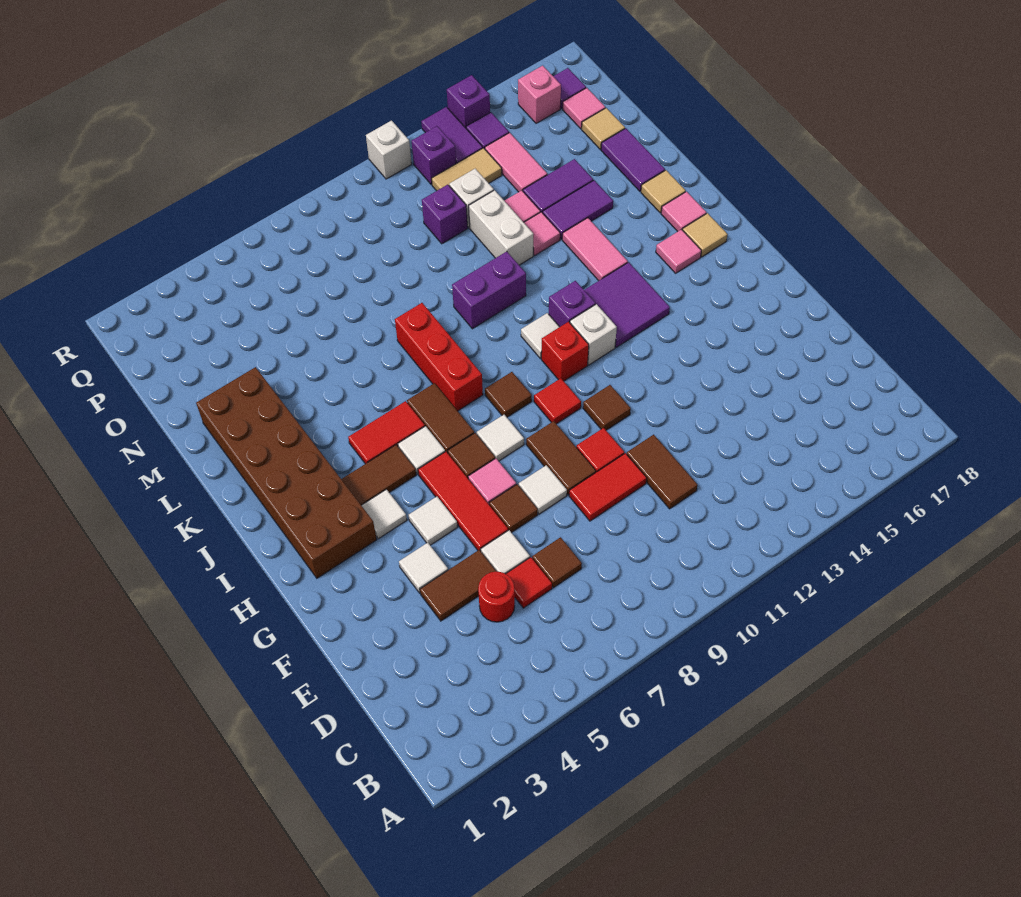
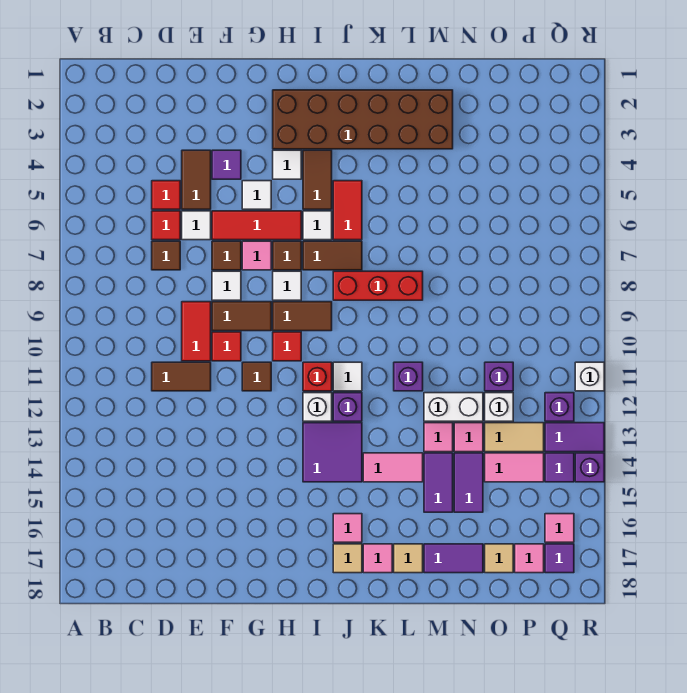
red 1x1 round brick [478,571,515,622] -> red 1x1 tile [152,181,180,209]
white 1x1 tile [399,543,448,593] -> purple 1x1 tile [212,150,241,179]
brown 1x1 tile [485,372,532,417] -> brown 1x2 tile [273,302,332,331]
purple 1x2 brick [452,251,526,329] -> purple 1x1 brick [394,362,423,391]
tan 1x2 tile [432,148,502,191] -> tan 1x2 tile turned to [485,423,544,452]
pink 1x1 brick [518,66,561,123] -> pink 1x1 tile [545,514,574,542]

